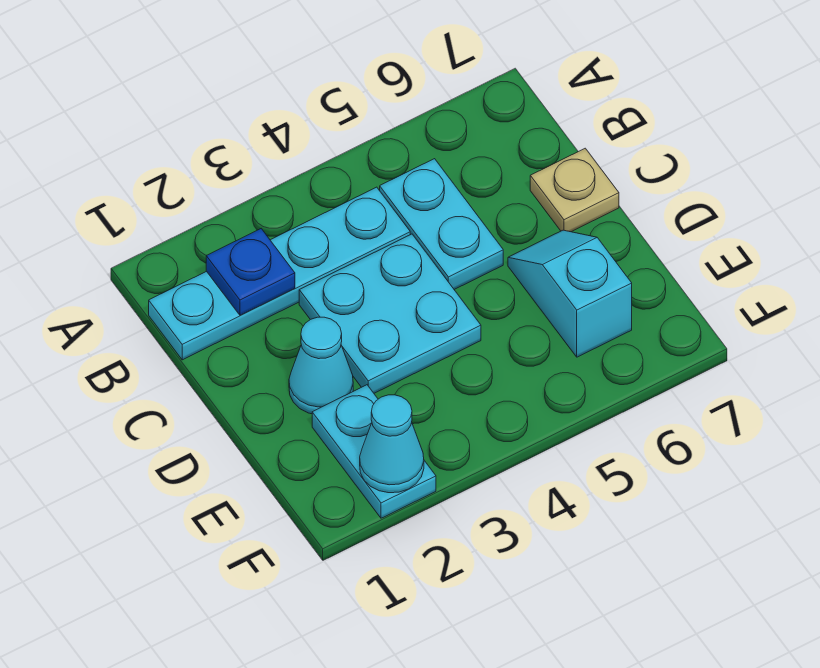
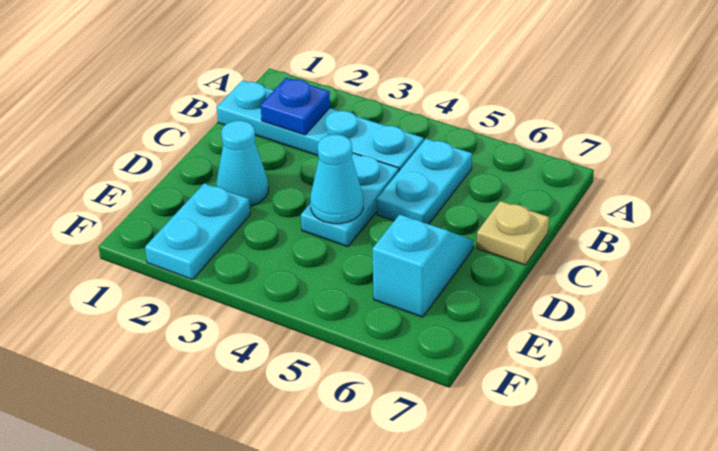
cyan 2x2 plate [299,234,481,393] -> cyan 1x2 plate [301,153,399,247]
cyan 1x1 cone [360,395,424,493] -> cyan 1x1 cone moved to [310,135,363,224]

